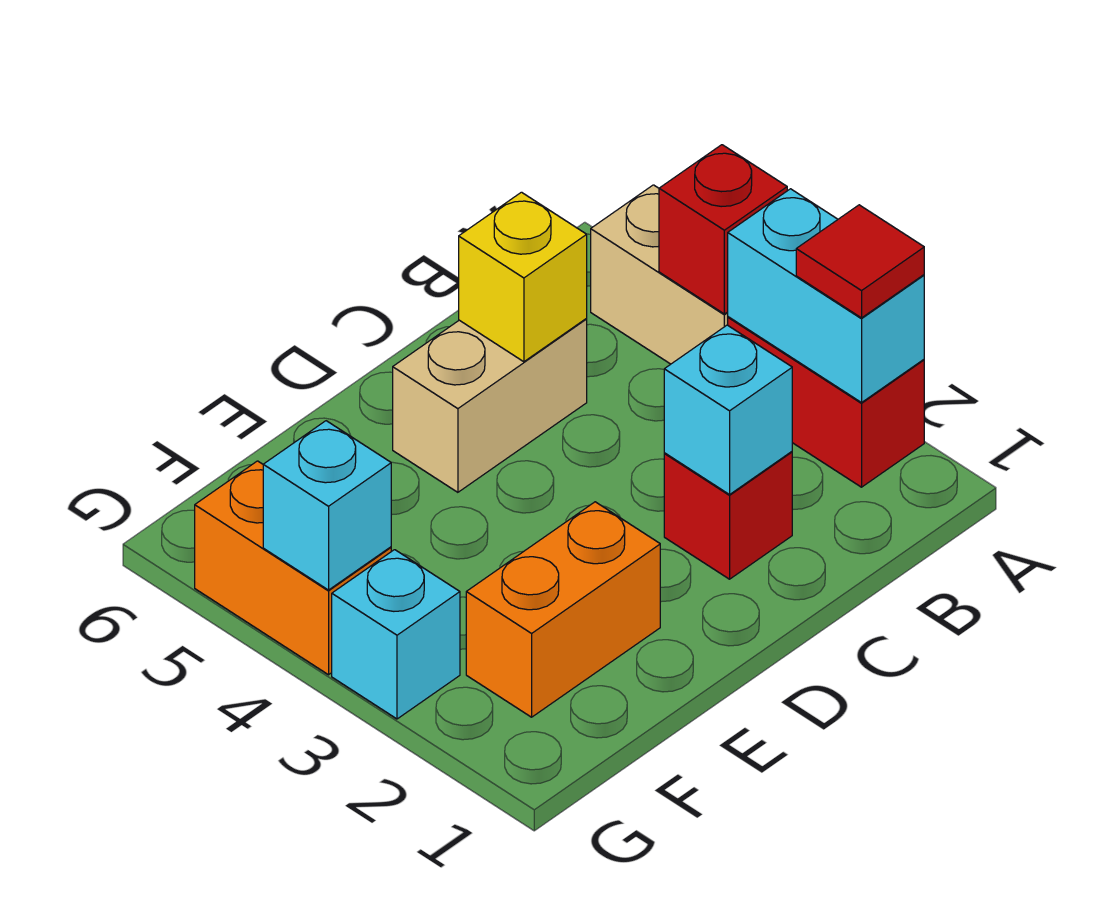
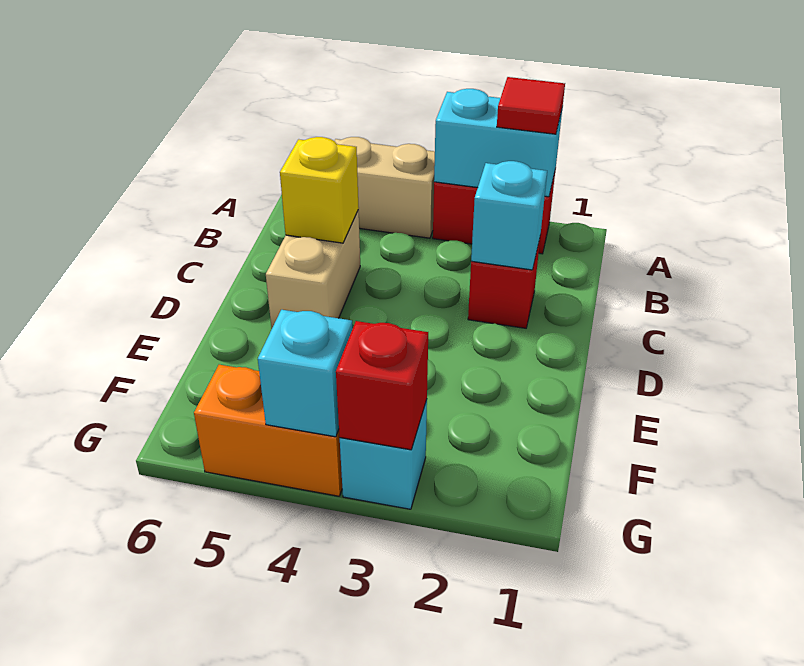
red 1x1 brick [659,145,787,314] -> red 1x1 brick moved to [336,321,428,450]
orange 1x2 brick [466,502,660,717] -> none

